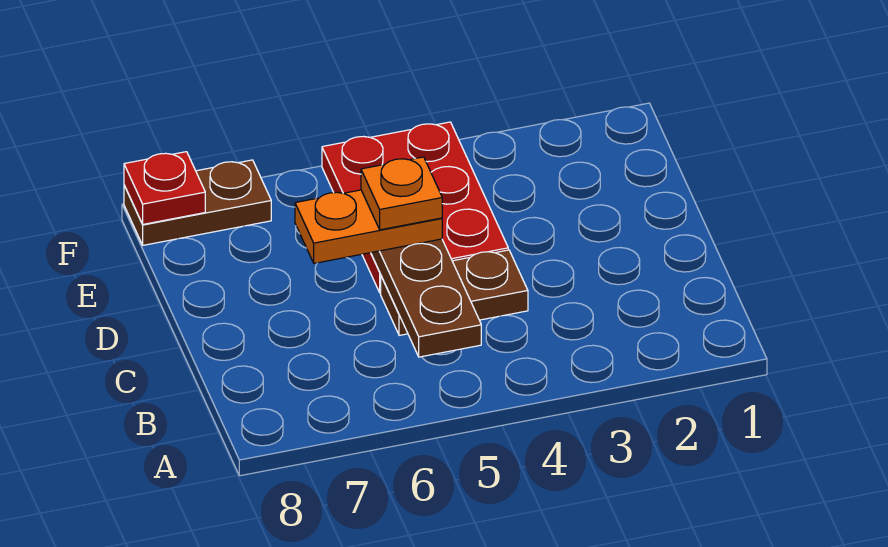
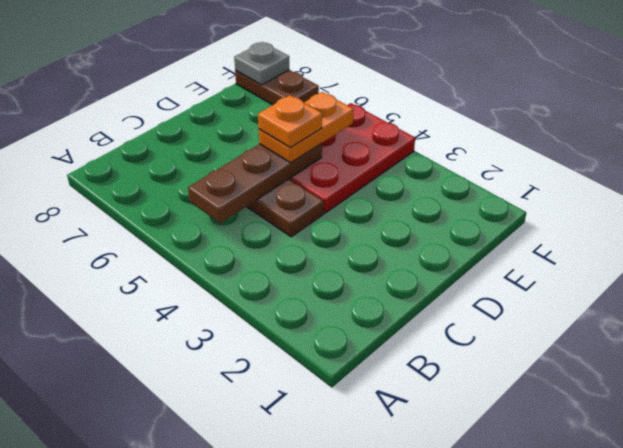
orange 1x2 plate [295,190,442,263] -> orange 1x2 plate turned to [259,92,354,163]
red 1x1 plate [124,152,205,224] -> grey 1x1 plate [234,42,290,85]

